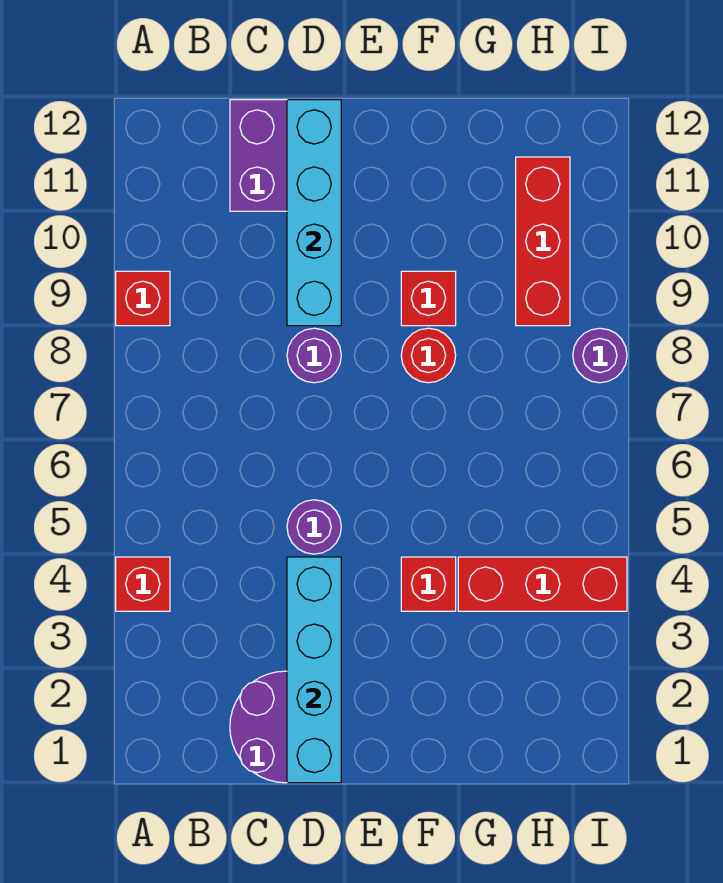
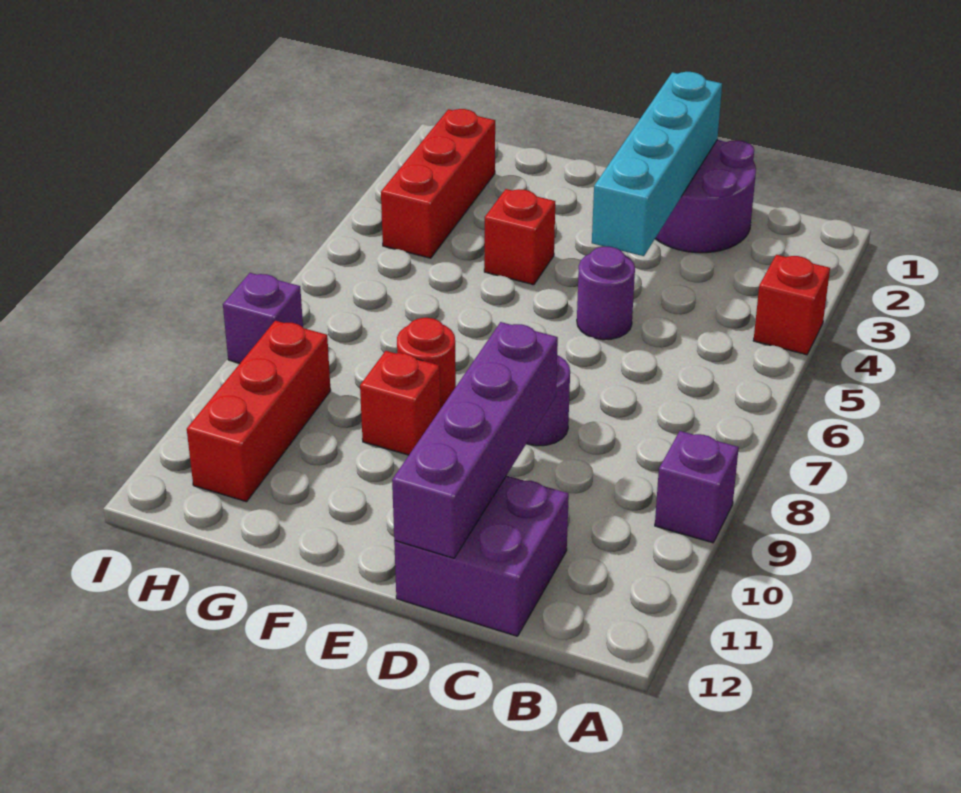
red 1x1 brick [116,271,170,326] -> purple 1x1 brick [655,431,739,543]
cyan 1x4 brick [287,100,341,326] -> purple 1x4 brick [392,322,558,558]
red 1x3 brick [458,557,627,611] -> red 1x3 brick turned to [381,109,495,258]
purple 1x1 round brick [573,328,627,383] -> purple 1x1 brick [223,273,303,363]

